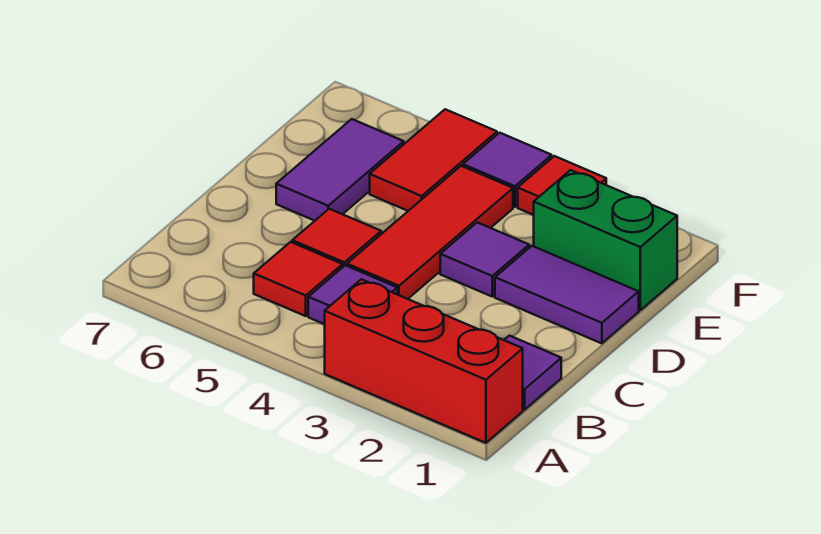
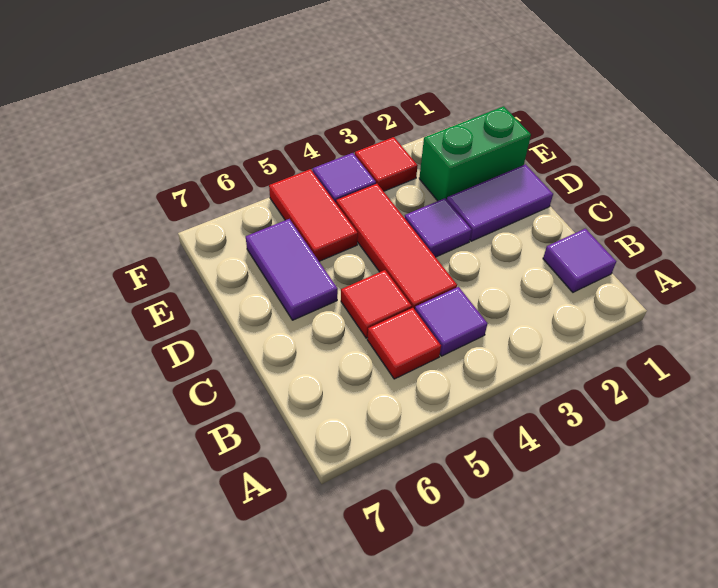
red 1x3 brick [325,279,523,443] -> none

